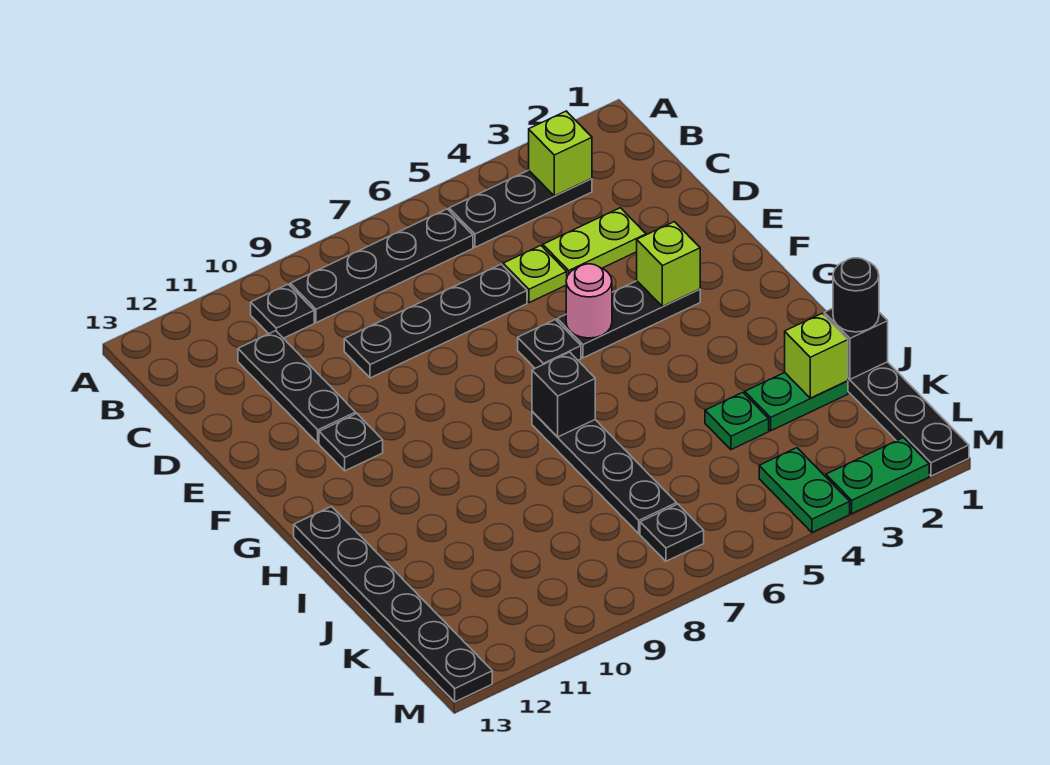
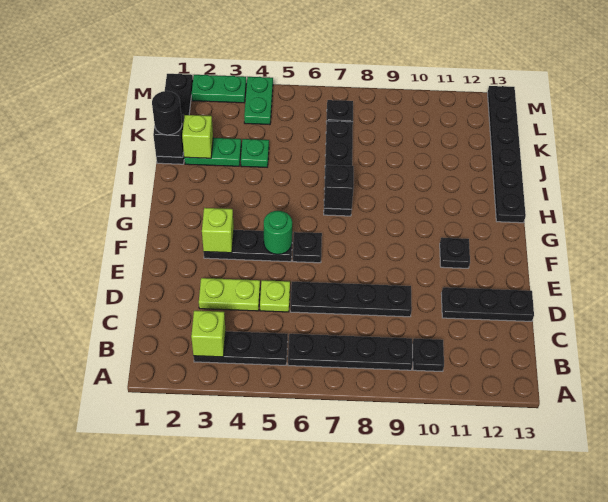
black 1x3 plate [238,331,356,443] -> black 1x3 plate turned to [441,287,534,321]
pink 1x1 round brick [566,264,612,338] -> green 1x1 round brick [264,211,292,254]

